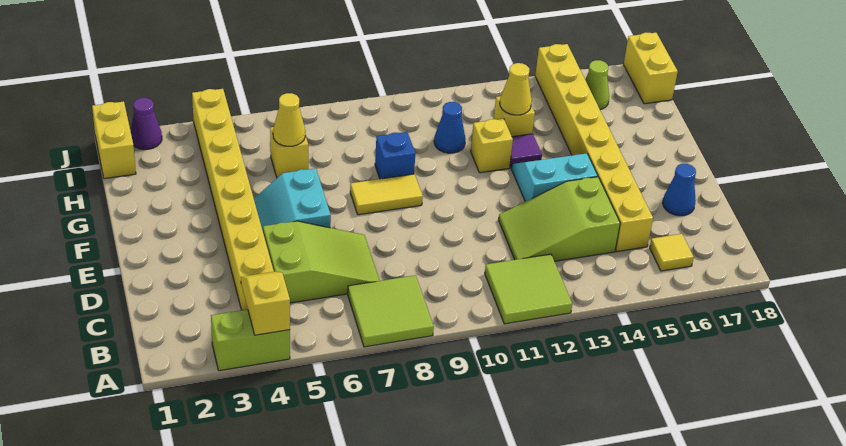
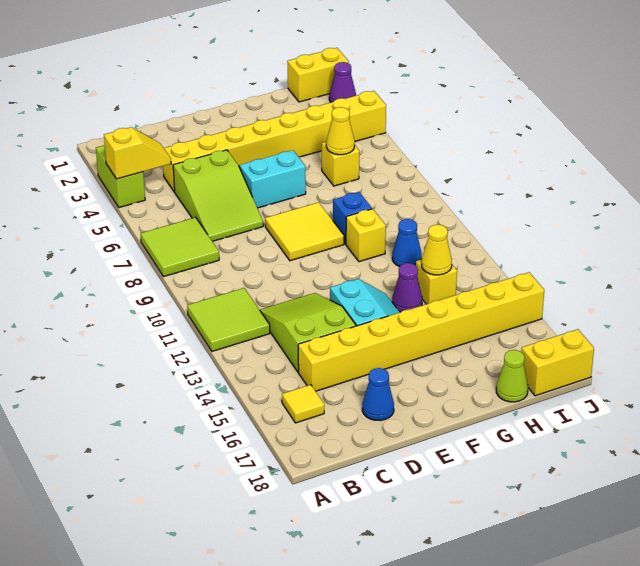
yellow 1x2 tile [350,174,423,215] -> yellow 2x2 tile [265,202,344,261]
yellow 1x1 brick [471,119,513,173] -> yellow 1x1 brick moved to [346,209,386,262]
purple 1x1 tile [510,134,542,168] -> purple 1x1 cone [392,263,422,312]
lime 1x1 cone [585,60,609,110] -> lime 1x1 cone moved to [496,350,528,402]

